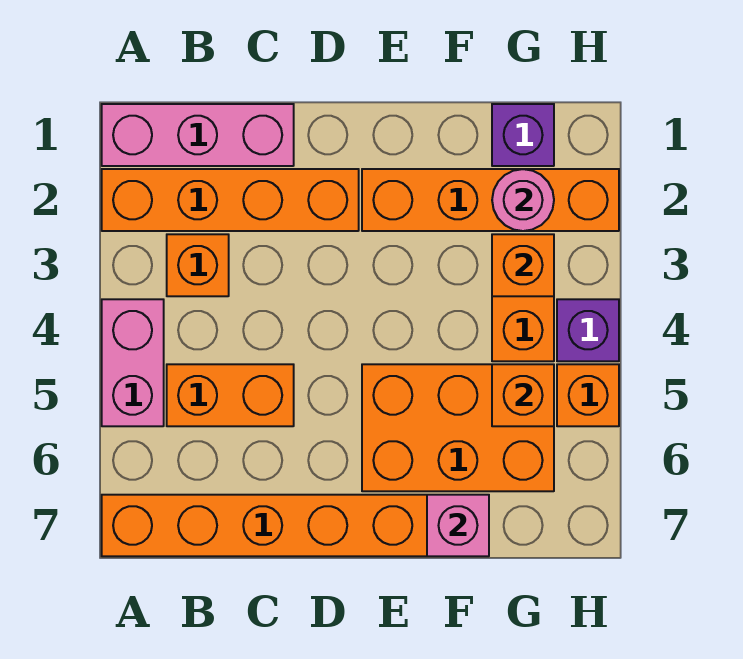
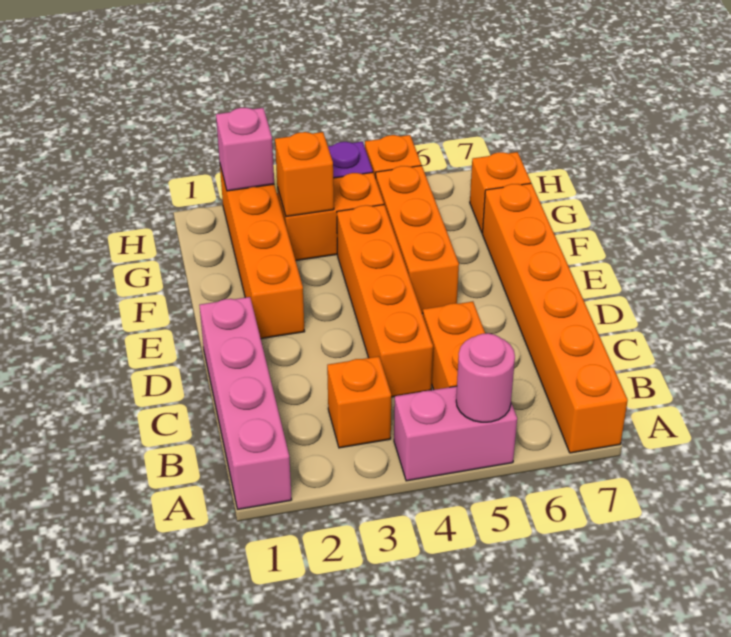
pink 1x3 brick [102,104,294,166] -> pink 1x4 brick [199,297,292,509]
orange 1x4 brick [102,169,359,231] -> orange 1x4 brick moved to [337,205,433,397]
orange 2x3 brick [362,364,554,491] -> orange 1x3 brick [376,166,459,314]
pink 1x1 brick [427,495,489,556] -> pink 1x1 brick moved to [216,108,274,191]
purple 1x1 brick [492,104,554,166] -> none
pink 1x1 round brick [492,169,554,231] -> pink 1x1 round brick moved to [456,333,515,422]
orange 1x1 brick [492,364,554,426] -> orange 1x1 brick moved to [470,152,531,233]

